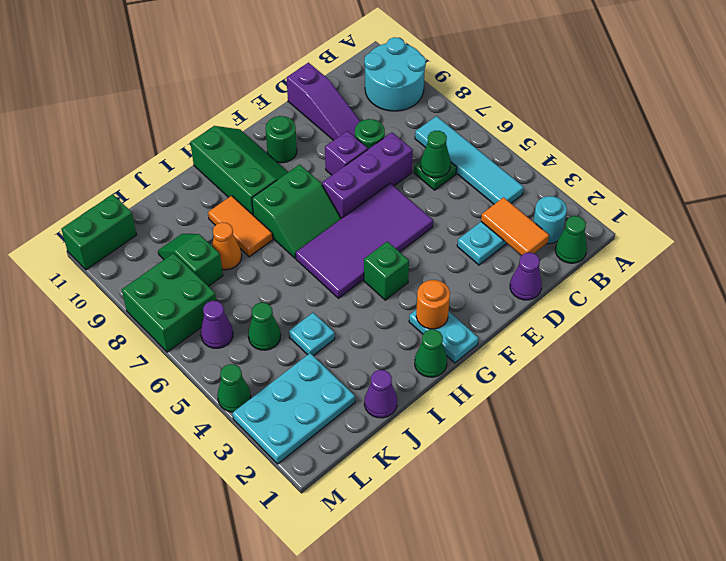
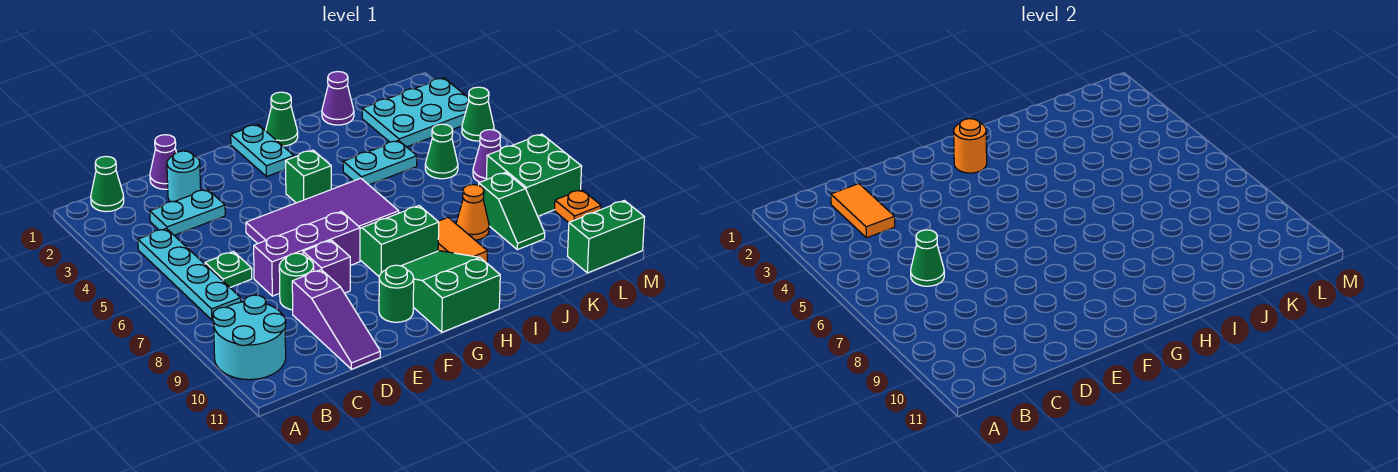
cyan 1x1 round brick [533,196,567,244] -> cyan 1x1 round brick moved to [167,151,201,202]
cyan 1x4 tile [415,116,524,204] -> cyan 1x4 plate [138,228,241,320]
purple 1x3 slope [287,63,361,140] -> purple 1x3 slope turned to [292,270,380,369]
green 2x3 slope [190,126,288,215] -> green 2x3 slope turned to [402,251,500,332]
cyan 1x1 plate [289,313,335,356] -> cyan 1x2 plate [343,140,417,185]
none -> orange 1x1 plate [555,190,601,223]

